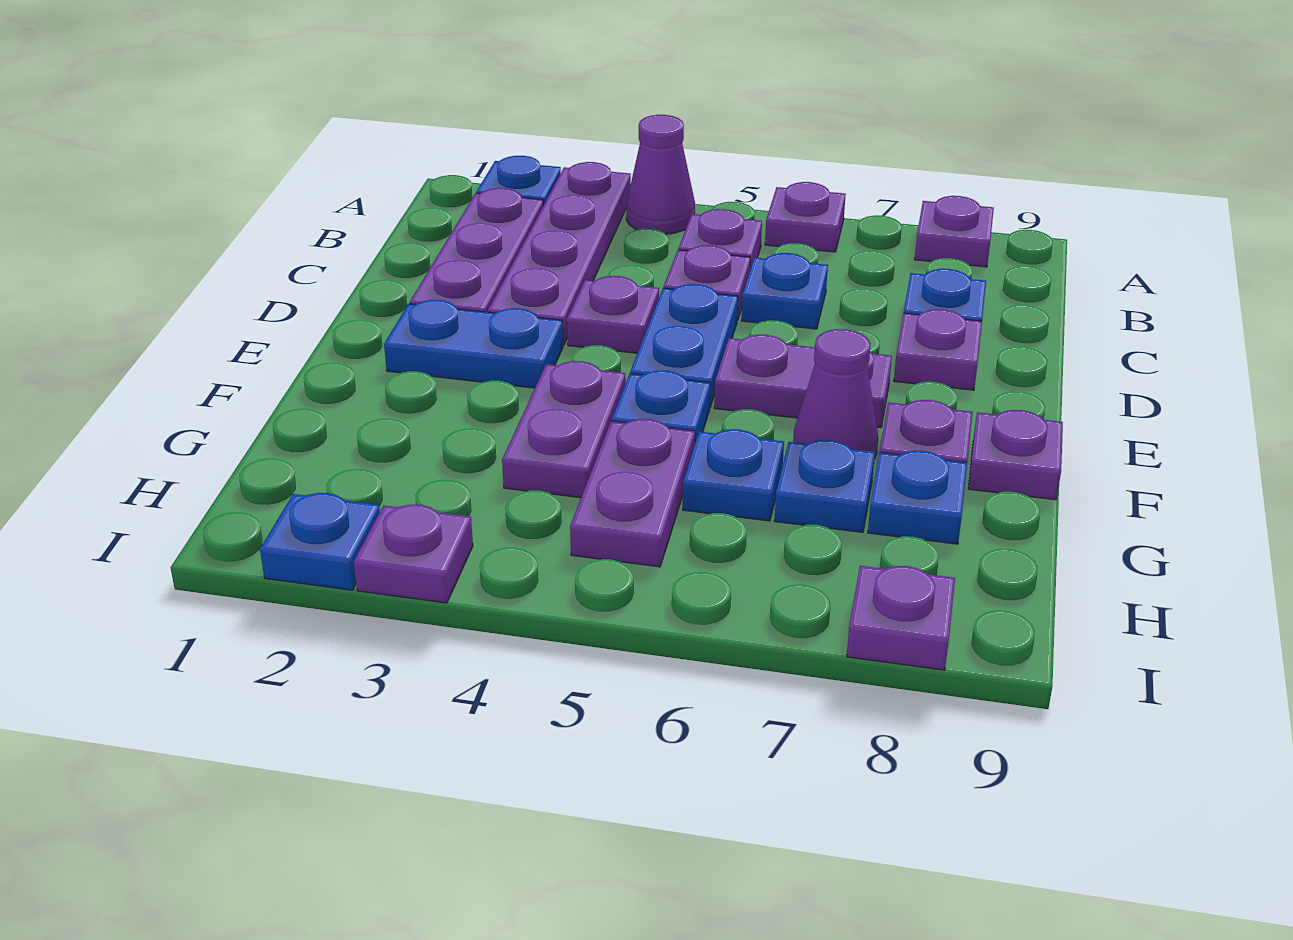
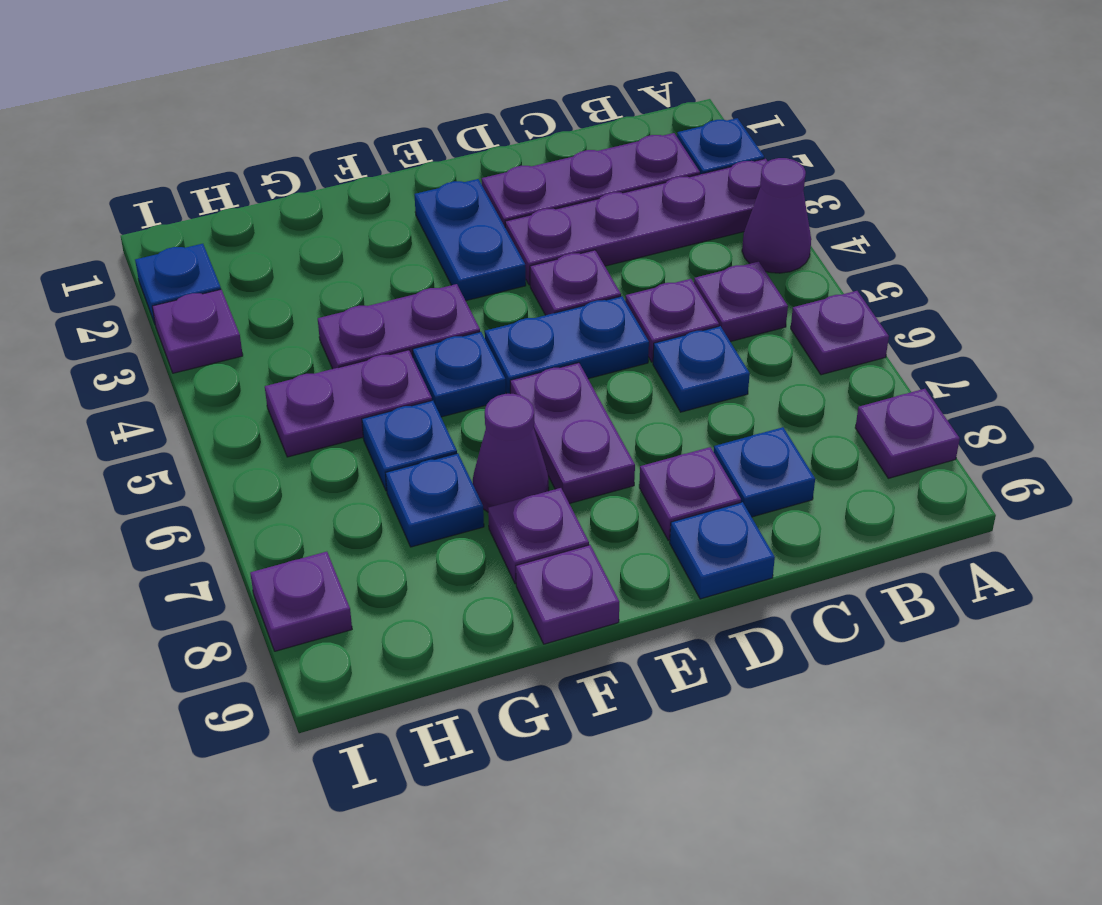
blue 1x1 plate [868,451,967,544] -> blue 1x1 plate moved to [670,502,775,599]

